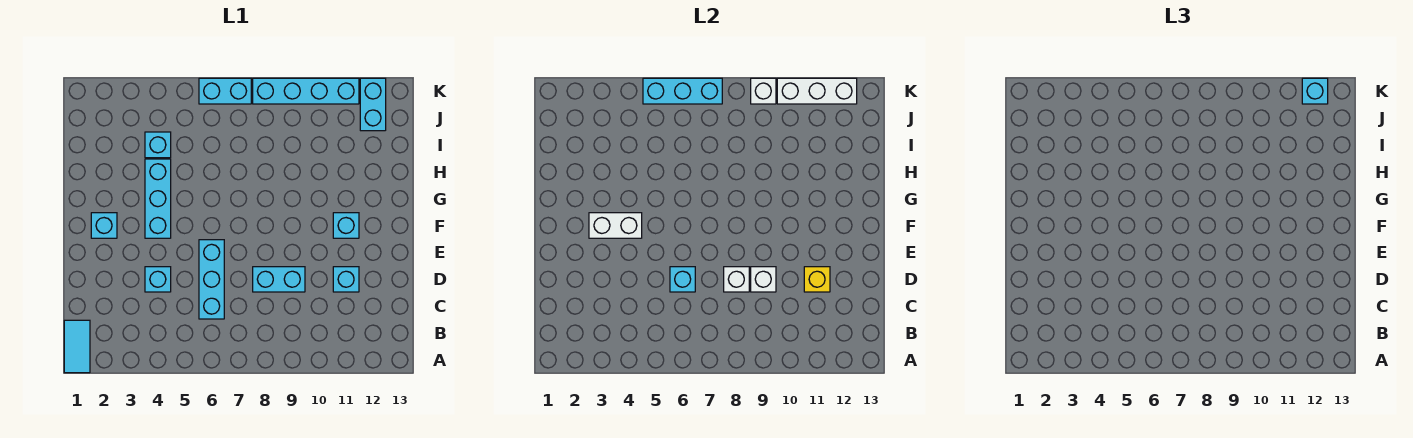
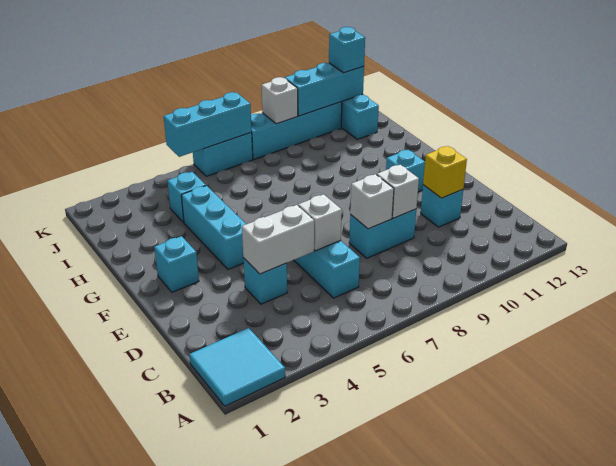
cyan 1x2 tile [64,320,90,373] -> cyan 2x2 tile [189,328,285,406]
cyan 1x1 brick [670,267,695,292] -> white 1x1 brick [298,194,342,251]
white 1x2 brick [589,213,642,238] -> white 1x2 brick moved to [242,205,314,274]
white 1x3 brick [777,78,857,104] -> cyan 1x3 brick [285,63,364,116]

